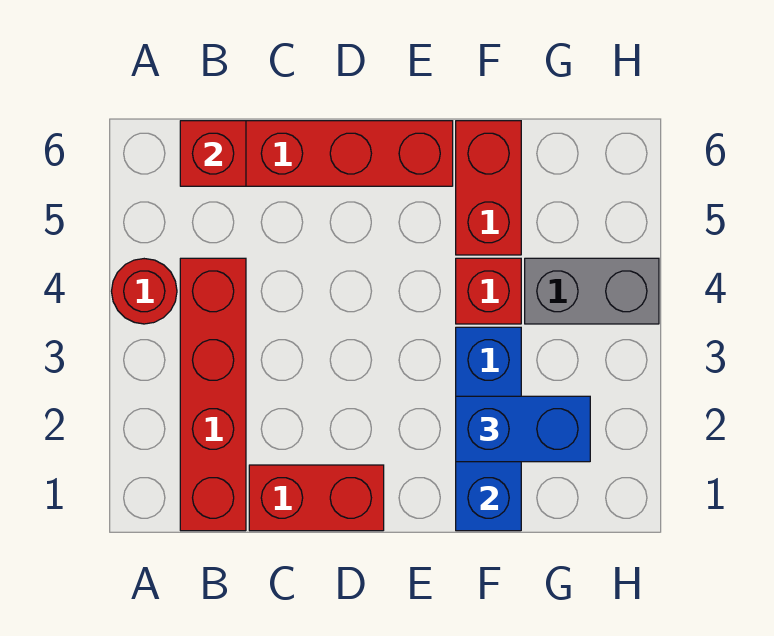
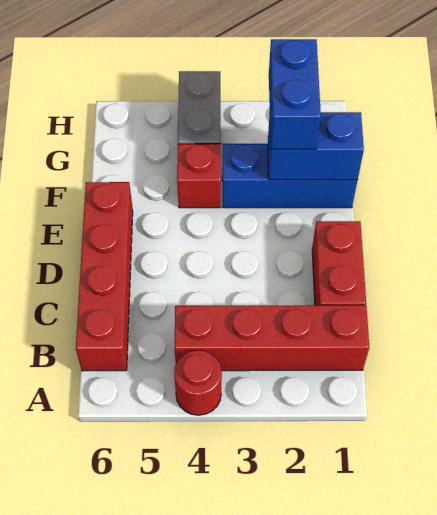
red 1x1 brick [180,121,246,186] -> none
red 1x2 brick [456,121,521,255] -> none

